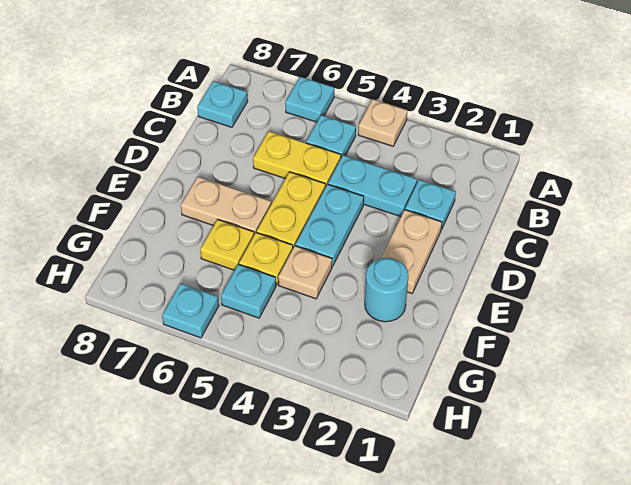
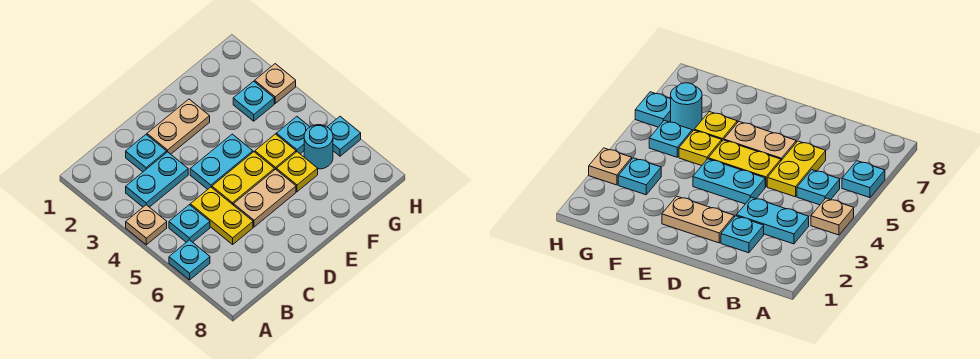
cyan 1x1 plate [197,81,248,127] -> cyan 1x1 plate moved to [233,81,274,121]
cyan 1x2 plate [328,155,417,217] -> cyan 1x2 plate turned to [126,152,188,207]
tan 1x2 plate [181,177,271,235] -> tan 1x2 plate turned to [234,169,296,227]
cyan 1x1 round brick [365,258,409,322] -> cyan 1x1 round brick moved to [304,125,333,169]
tan 1x1 plate [278,246,332,299] -> tan 1x1 plate moved to [255,64,296,103]

